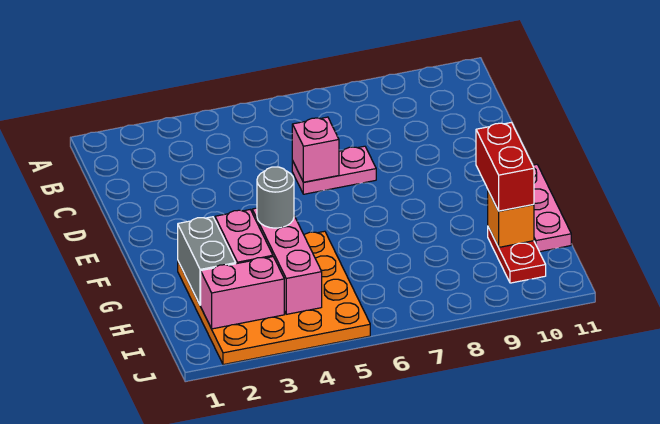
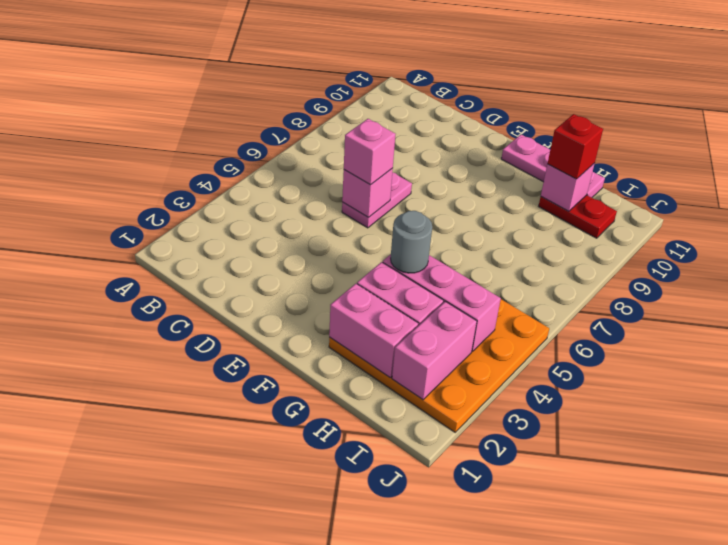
none -> pink 1x1 brick [344,119,396,185]
grey 1x2 brick [178,217,236,305] -> pink 1x2 brick [329,284,418,378]
red 1x2 brick [476,122,534,211] -> red 1x1 brick [547,114,603,179]
orange 1x1 brick [488,191,534,247] -> pink 1x1 brick [541,163,595,211]

